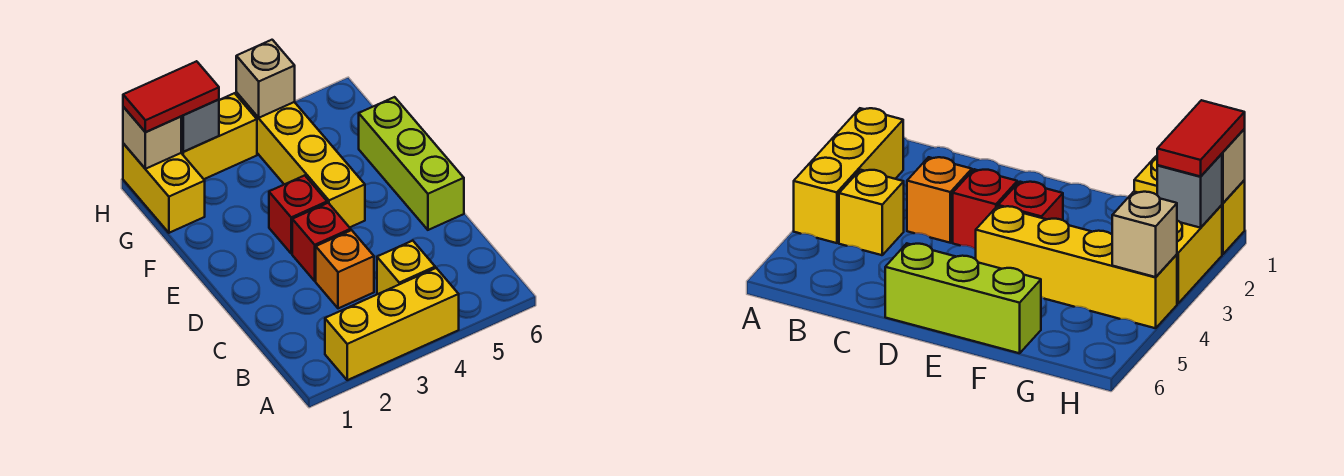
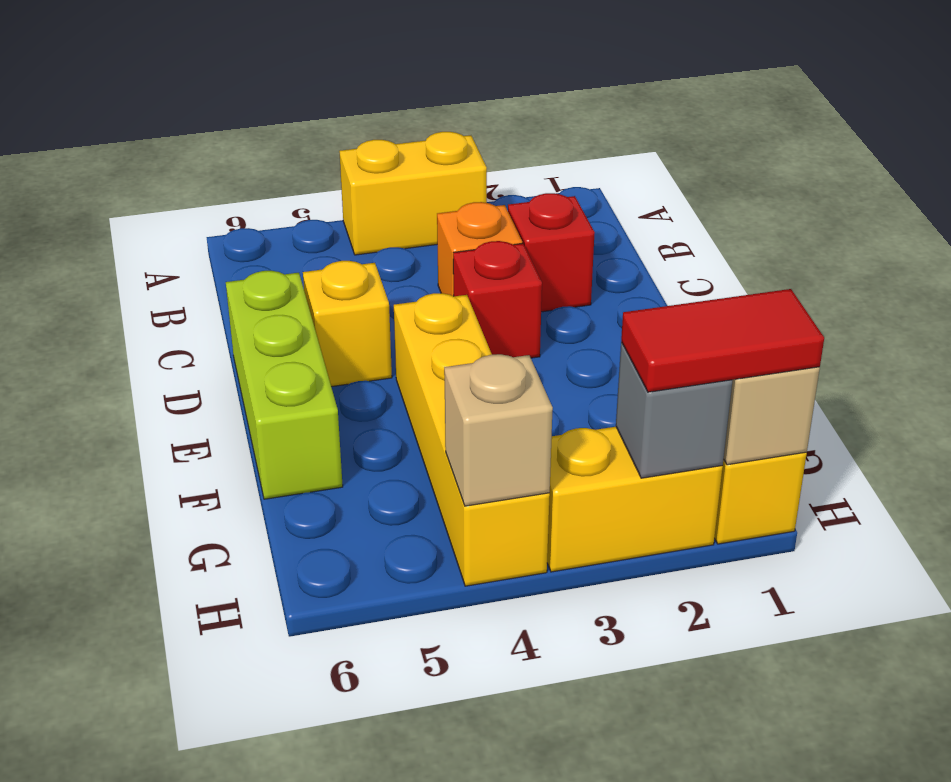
yellow 1x3 brick [325,268,459,380] -> yellow 1x2 brick [339,132,487,255]
yellow 1x1 brick [377,241,435,294] -> yellow 1x1 brick moved to [303,261,392,387]
red 1x1 brick [269,175,327,254] -> red 1x1 brick moved to [508,193,595,312]

